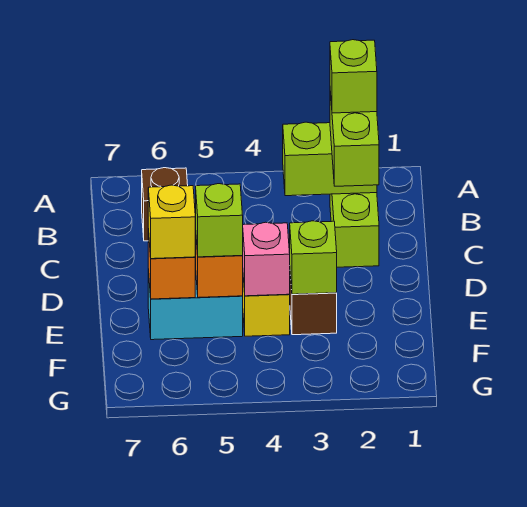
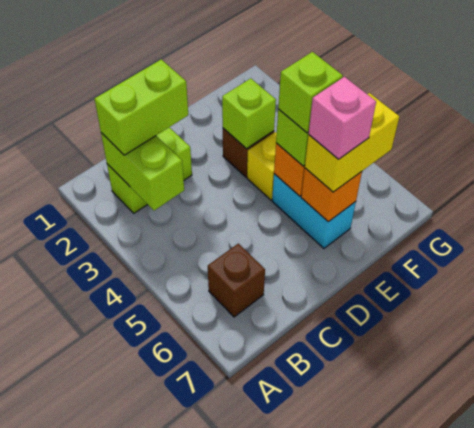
lime 1x1 brick [330,40,377,113] -> lime 1x1 brick moved to [278,52,343,133]
pink 1x1 brick [242,222,290,296] -> pink 1x1 brick moved to [309,77,376,159]
yellow 1x1 brick [148,185,195,259] -> yellow 1x2 brick [305,93,399,192]

